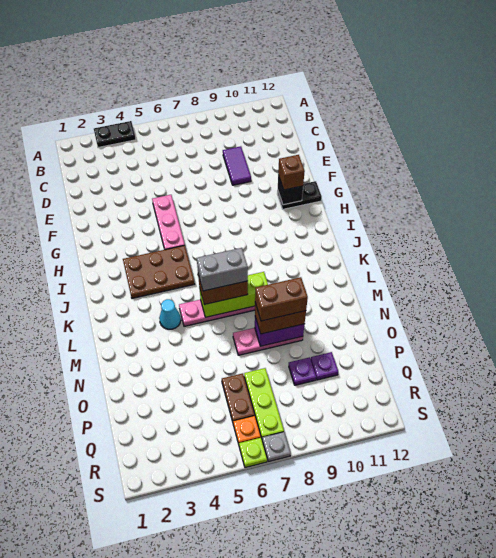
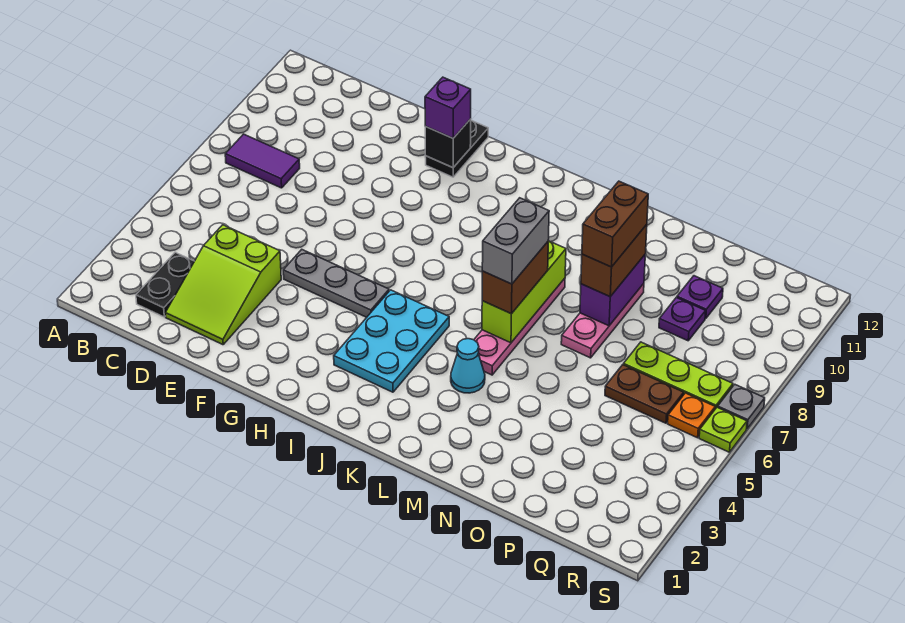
black 1x2 plate [94,121,136,147] -> black 1x2 plate moved to [136,252,194,317]
none -> lime 2x3 slope [166,225,281,345]
purple 1x2 tile [223,146,251,185] -> purple 1x2 tile moved to [225,134,300,188]
pink 1x3 plate [152,195,185,250] -> grey 1x3 plate [283,250,389,317]
brown 1x1 brick [278,155,305,190] -> purple 1x1 brick [425,77,471,138]
brown 2x3 plate [123,245,195,298] -> cyan 2x3 plate [334,290,449,392]

